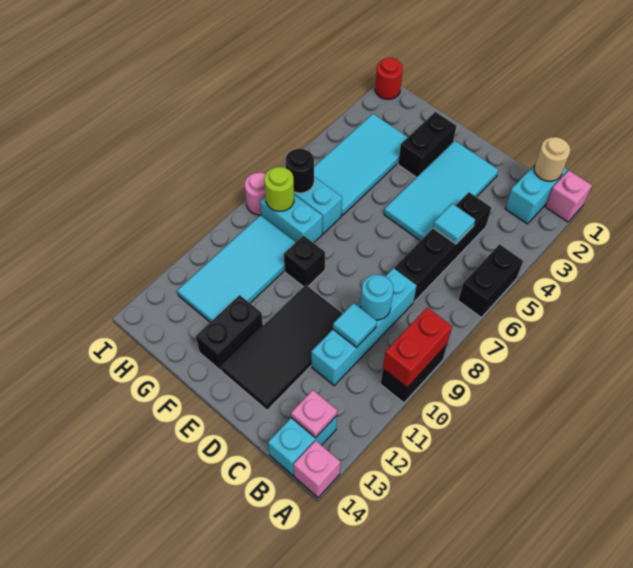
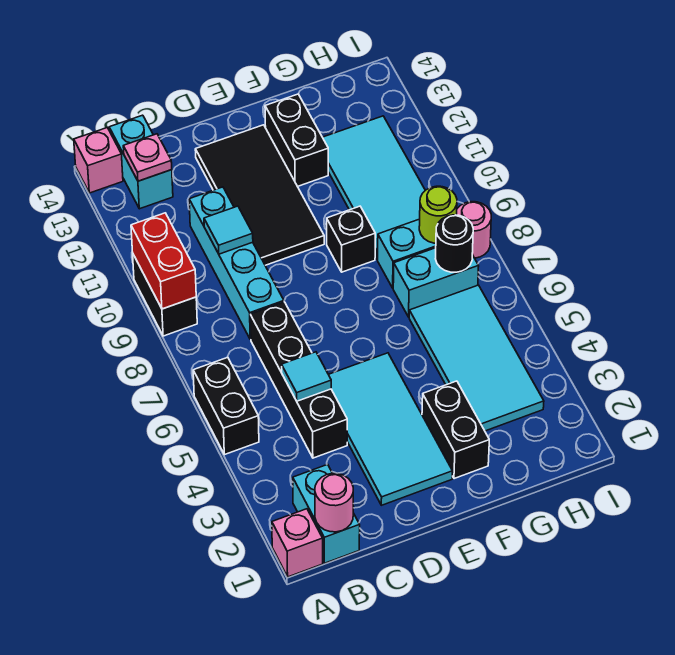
tan 1x1 round brick [534,137,570,181] -> pink 1x1 round brick [315,473,353,532]
cyan 1x1 round brick [360,275,393,320] -> none
red 1x1 round brick [375,58,403,99] -> none

